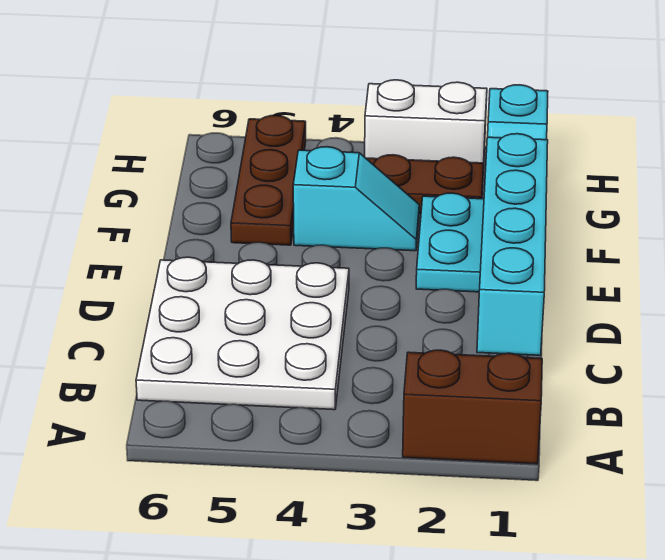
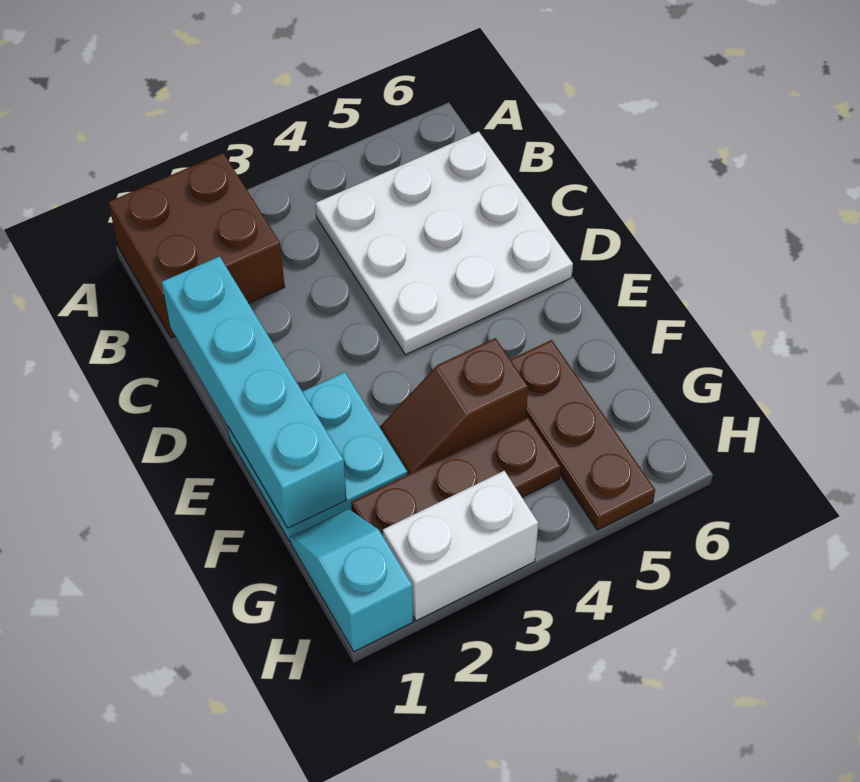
brown 1x2 brick [403,350,542,464] -> brown 2x2 brick [109,153,285,338]
cyan 1x2 slope [293,147,419,251] -> brown 1x2 slope [380,338,528,475]

